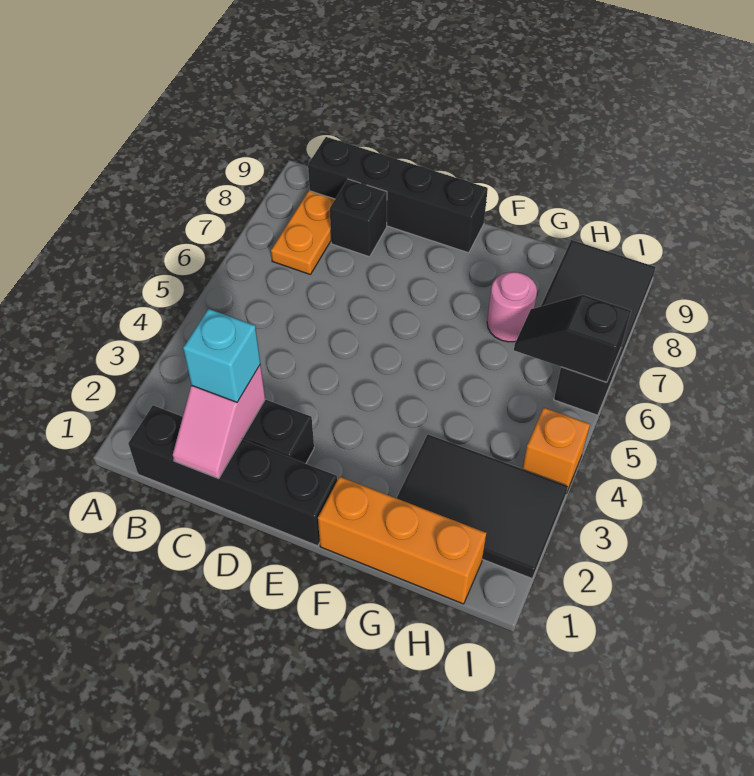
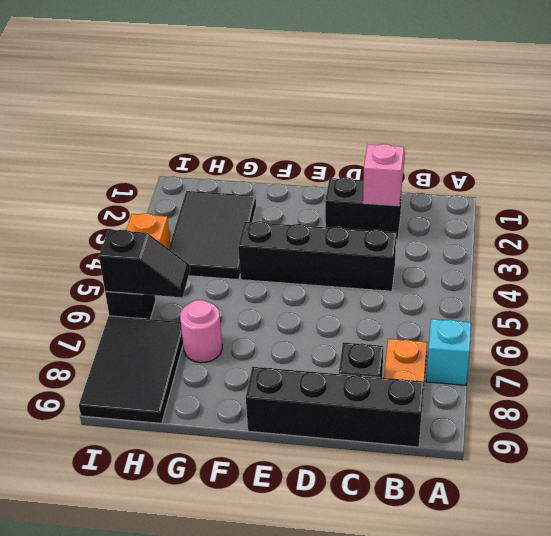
black 1x4 brick [128,405,337,546] -> black 1x4 brick moved to [238,221,396,291]
cyan 1x1 brick [183,309,260,402] -> cyan 1x1 brick moved to [426,319,471,385]
orange 1x3 brick [318,477,486,604] -> none
black 2x3 tile [397,434,568,578] -> black 2x3 tile turned to [169,191,256,280]

